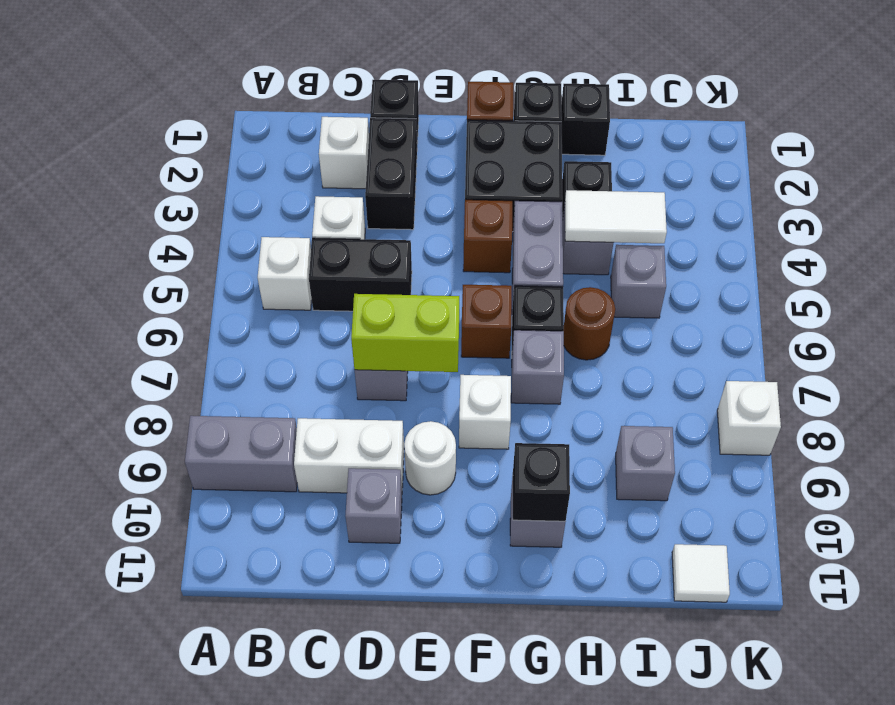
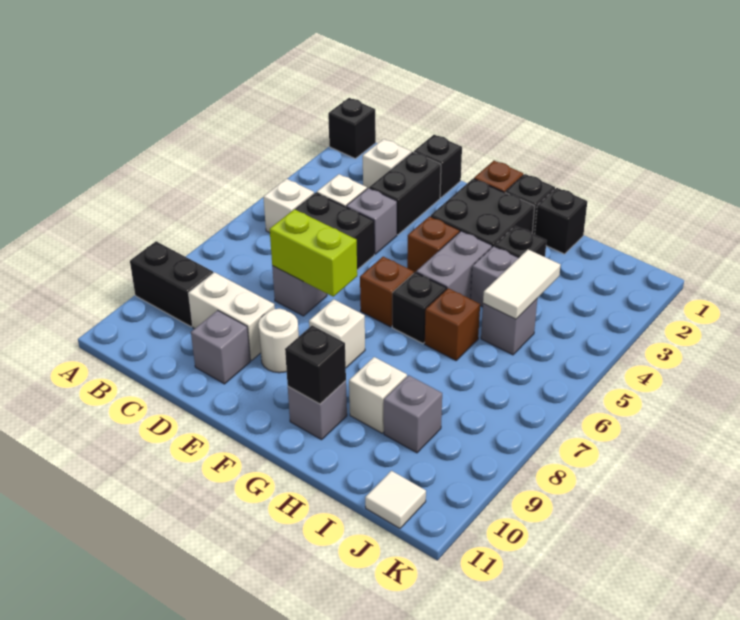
none -> black 1x1 brick [328,98,376,159]
grey 1x2 brick [185,416,297,492] -> black 1x2 brick [130,241,213,327]
grey 1x1 brick [511,330,564,404] -> grey 1x1 brick moved to [346,188,397,254]
white 1x2 tile [565,190,667,243] -> white 1x2 tile turned to [483,250,561,319]
brown 1x1 round brick [563,287,615,360] -> brown 1x1 brick [425,288,480,360]
white 1x1 brick [717,381,781,455] -> white 1x1 brick moved to [349,357,407,433]

